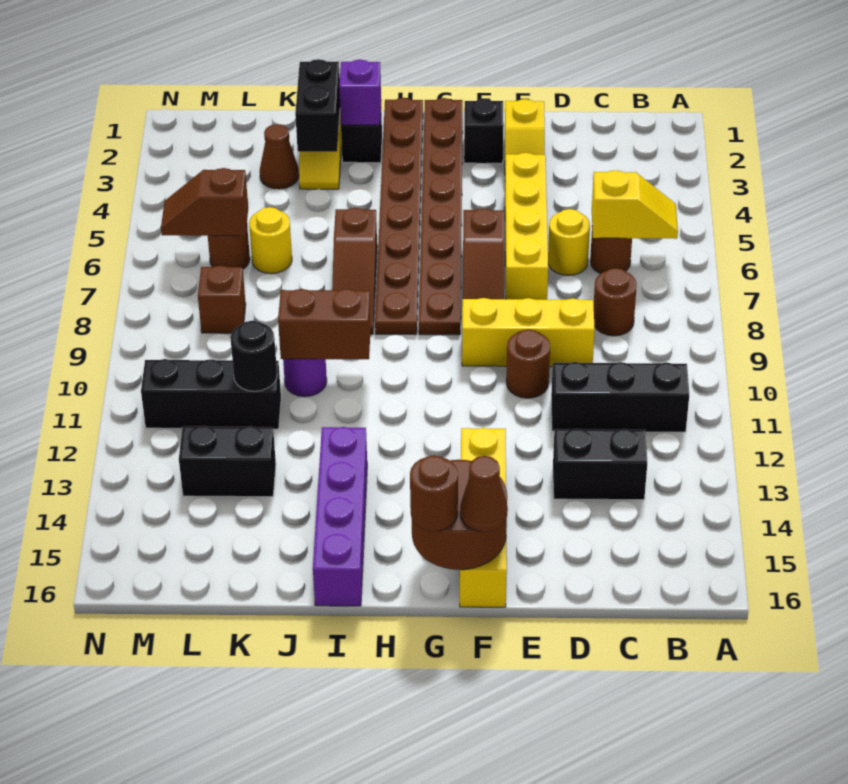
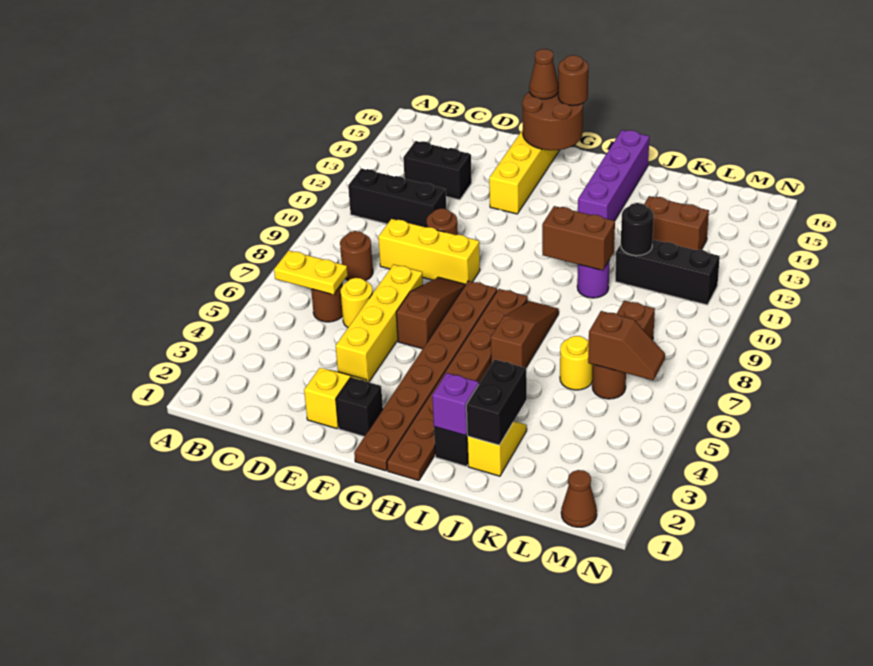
yellow 1x2 slope [592,170,678,239] -> yellow 1x2 plate [274,251,348,295]
brown 1x1 cone [260,124,299,189] -> brown 1x1 cone moved to [561,470,597,527]
black 1x2 brick [179,426,276,497] -> brown 1x2 brick [644,196,709,250]

